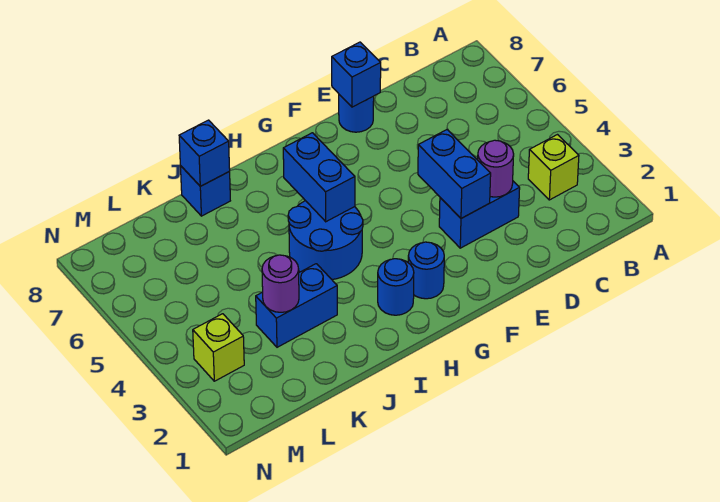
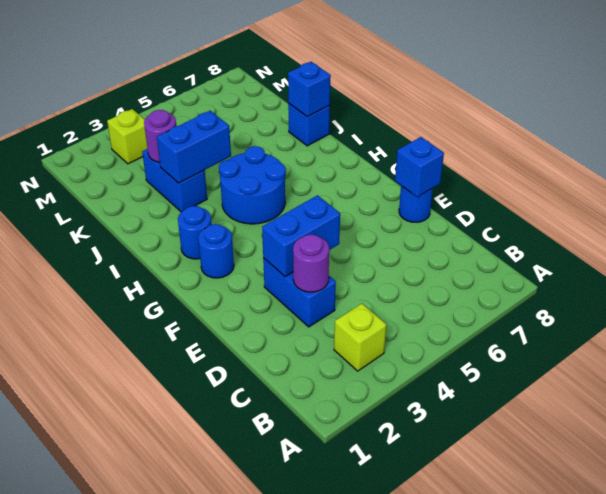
blue 1x2 brick [283,133,355,222] -> blue 1x2 brick moved to [157,111,231,183]

